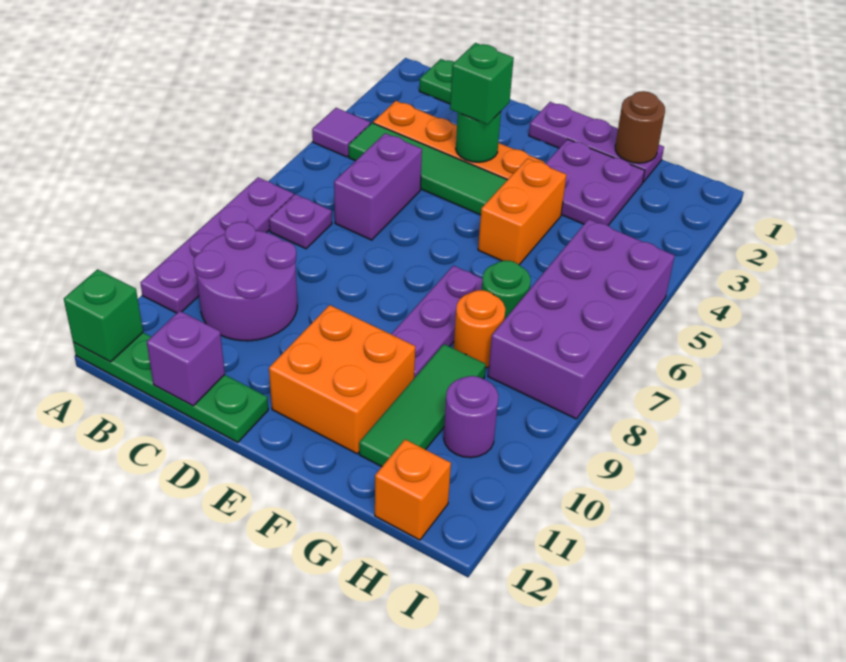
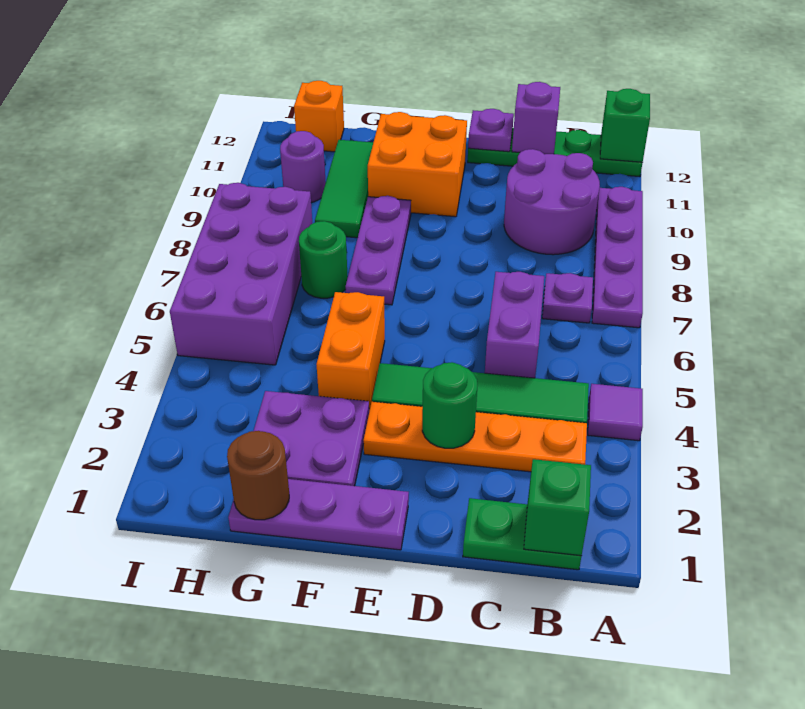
green 1x1 brick [450,43,514,125] -> green 1x1 brick moved to [524,459,591,556]
none -> purple 1x1 plate [468,109,514,152]
orange 1x1 round brick [454,290,505,368] -> none

